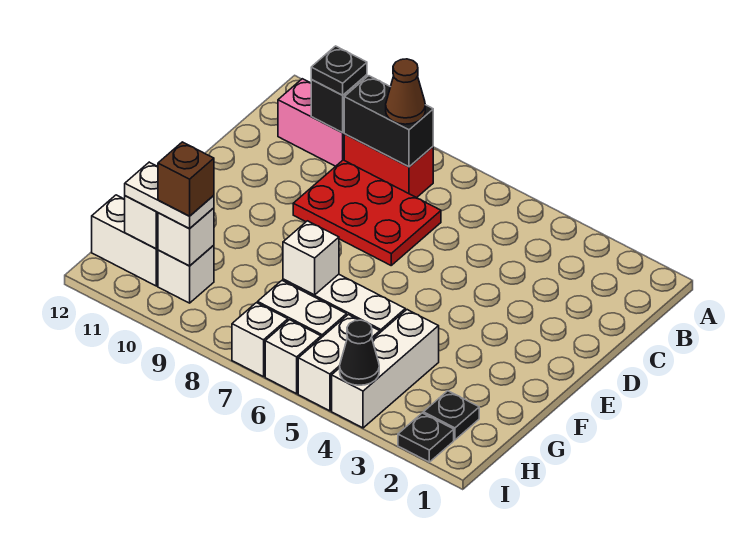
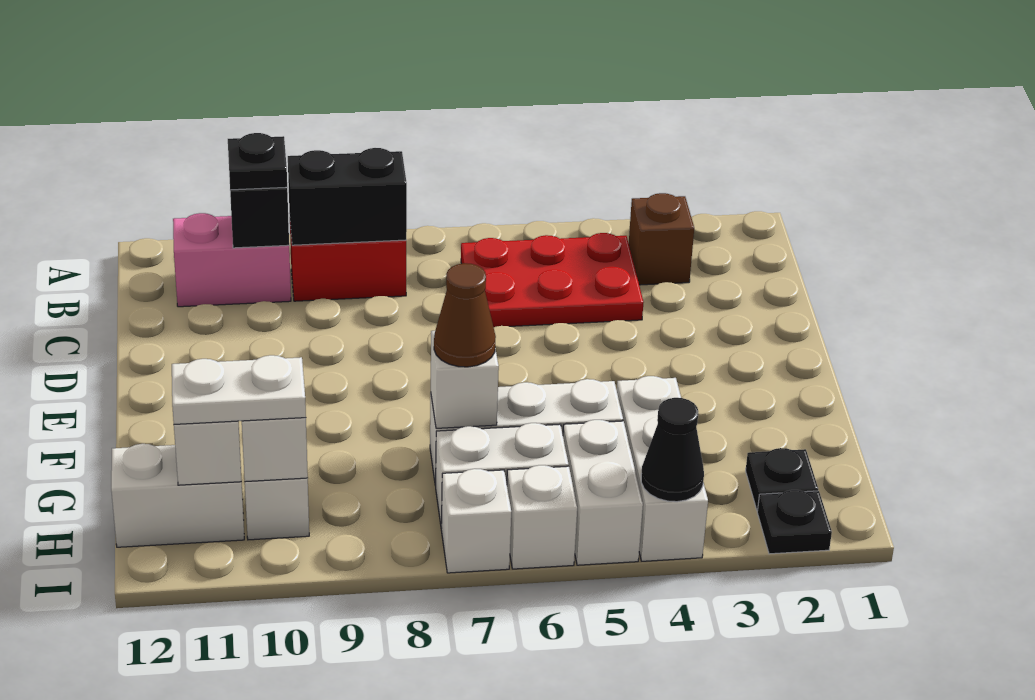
brown 1x1 cone [386,59,425,124] -> brown 1x1 cone moved to [434,263,496,367]
red 2x3 plate [293,160,441,265] -> red 2x3 plate moved to [461,233,644,327]
brown 1x1 brick [158,142,214,216] -> brown 1x1 brick moved to [629,193,694,285]

